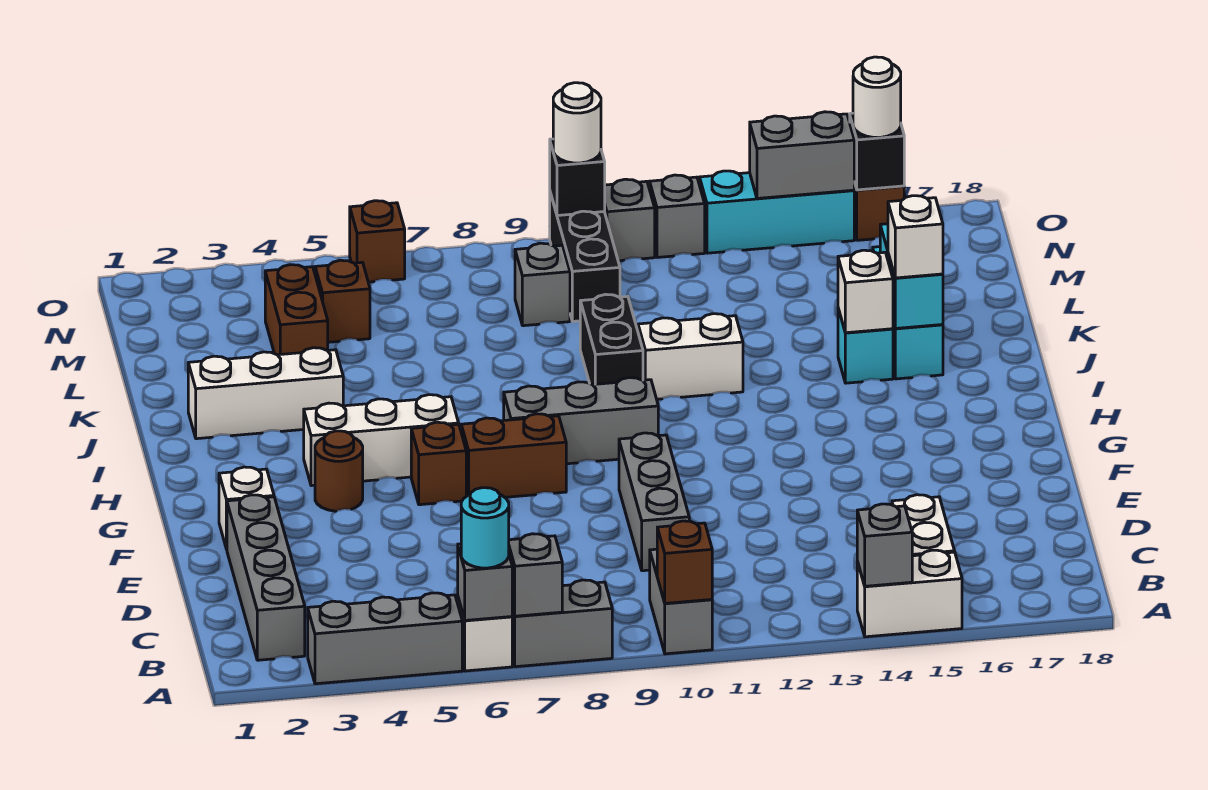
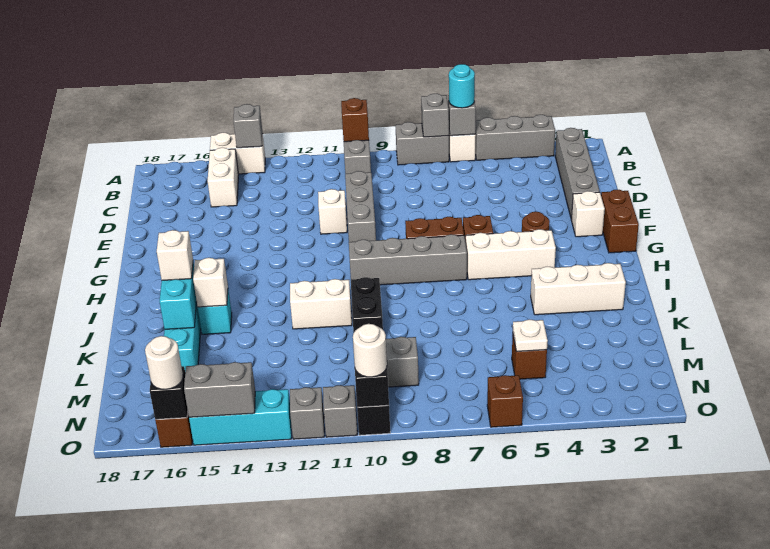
none -> white 1x1 brick [318,189,347,234]
grey 1x3 brick [504,378,658,464] -> grey 1x4 brick [349,234,467,285]
brown 1x2 brick [265,265,328,355] -> brown 1x2 brick moved to [601,190,639,253]
none -> white 1x1 plate [513,320,548,352]

